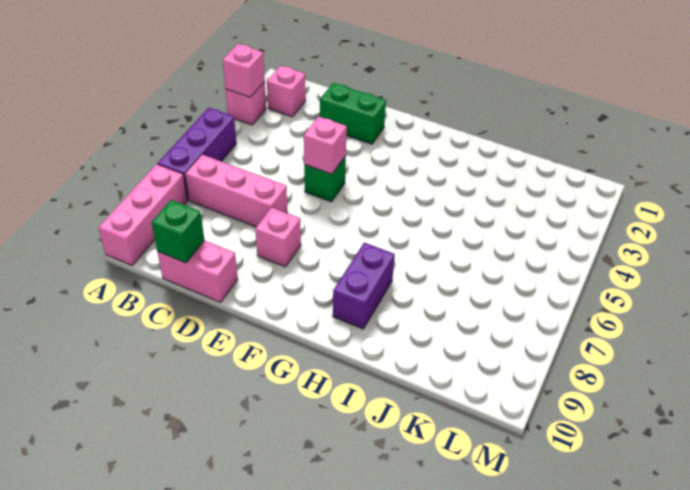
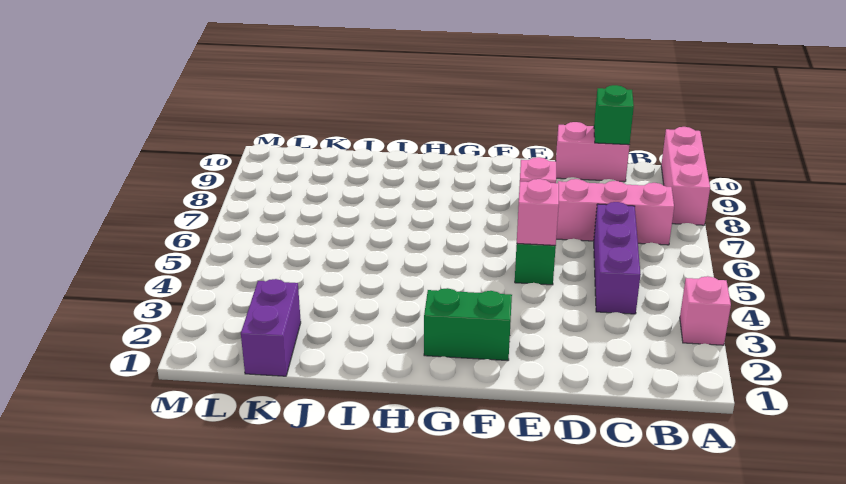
pink 1x1 brick [223,44,265,97] -> none
purple 1x3 brick [158,108,237,200] -> purple 1x3 brick moved to [594,202,641,314]
pink 1x1 brick [267,66,306,117] -> none
green 1x2 brick [320,83,386,144] -> green 1x2 brick moved to [424,288,512,361]
purple 1x2 brick [333,243,395,329] -> purple 1x2 brick moved to [241,279,301,376]

